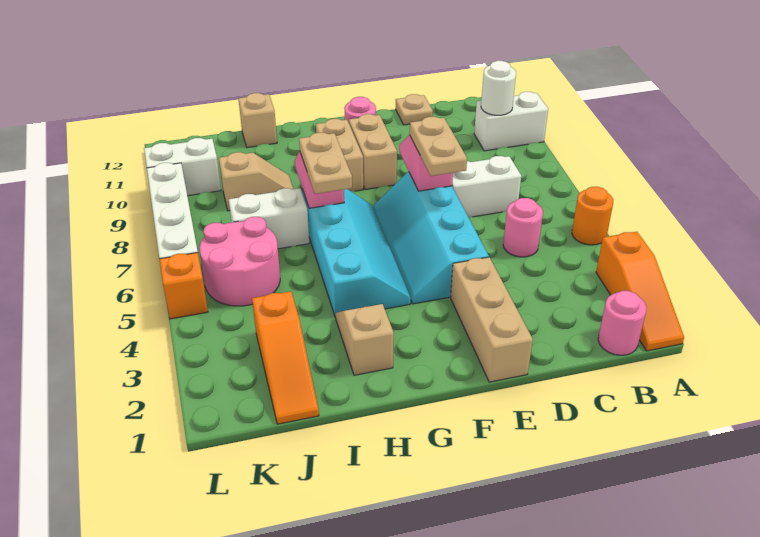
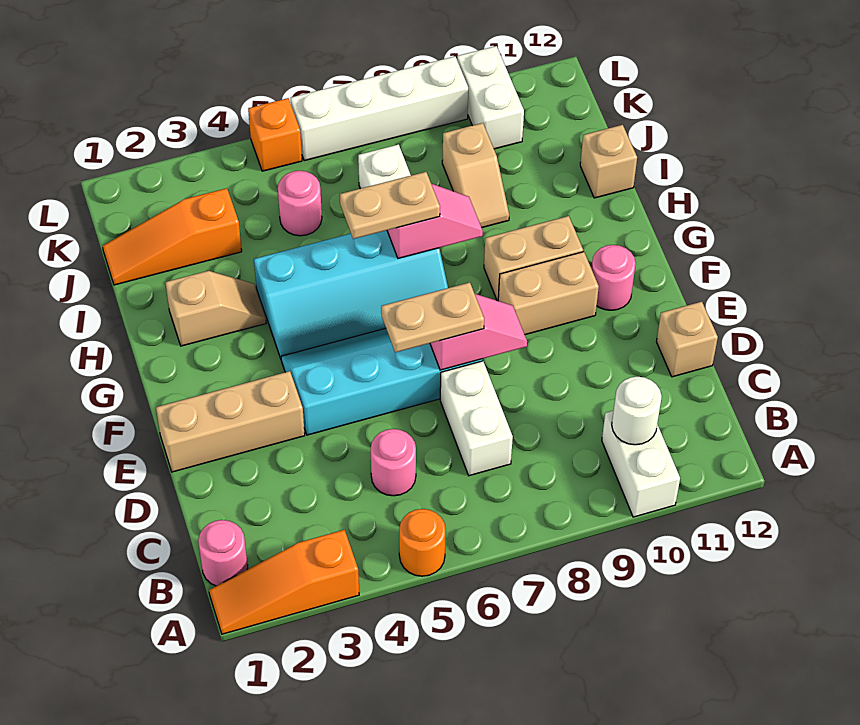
tan 1x1 plate [396,94,433,125] -> tan 1x1 brick [656,302,718,377]
pink 2x2 round brick [199,217,280,306] -> pink 1x1 round brick [278,171,322,236]

